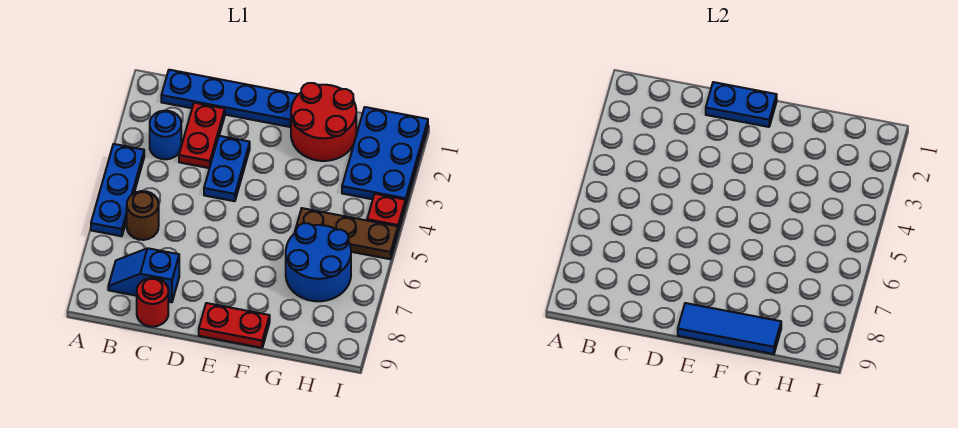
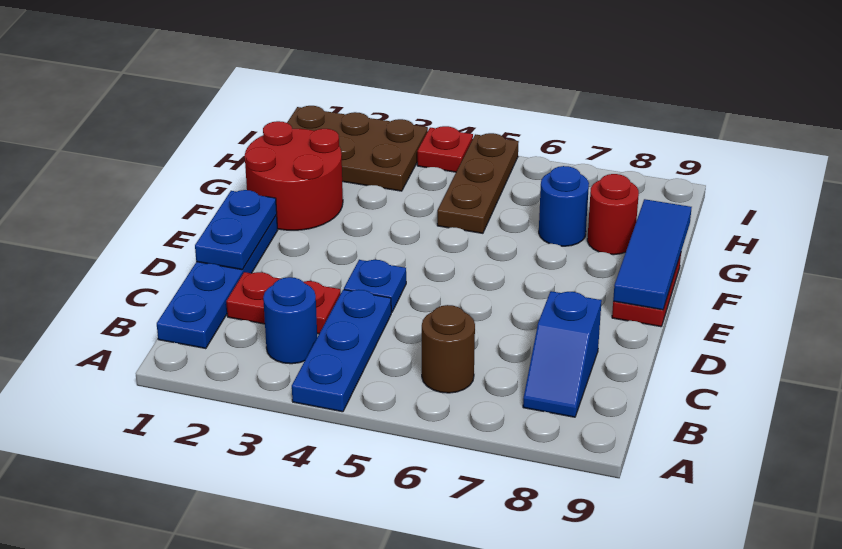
blue 1x3 plate [91,144,144,236] -> blue 1x3 plate turned to [292,290,391,412]
red 1x1 round brick [137,278,168,327] -> red 1x1 round brick moved to [587,174,639,255]
blue 1x2 plate [204,136,250,201] -> blue 1x1 plate [344,260,406,313]
blue 2x2 round brick [286,223,351,301] -> blue 1x1 round brick [539,166,589,246]
blue 2x3 plate [342,107,428,205] -> brown 2x3 plate [287,106,428,191]

